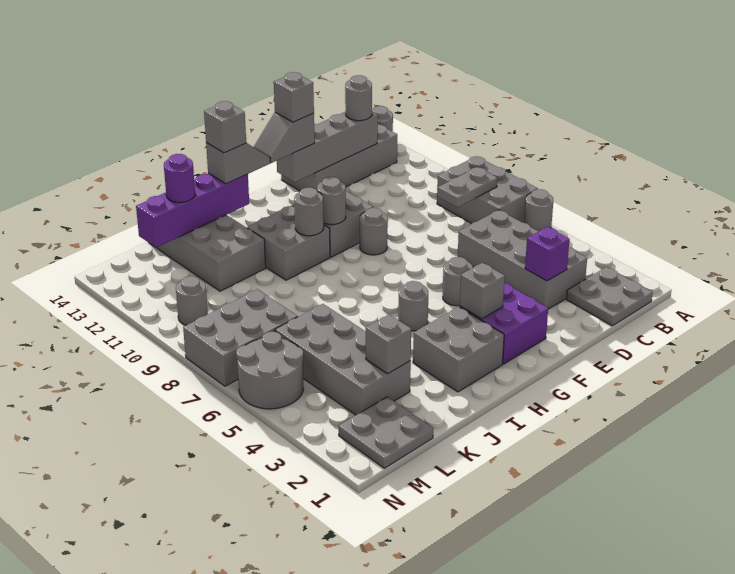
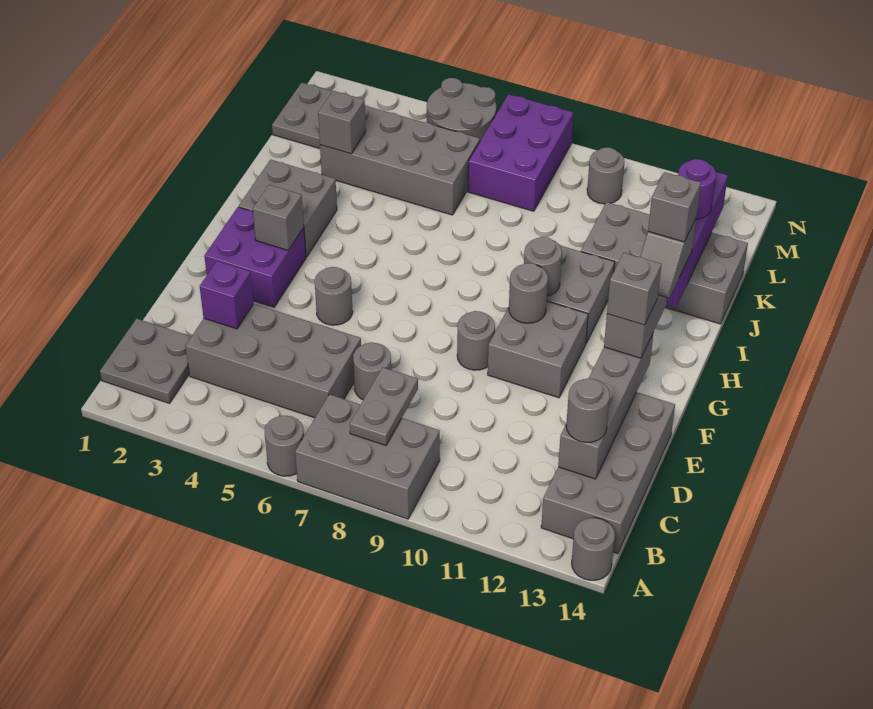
grey 1x1 round brick [398,281,429,331] -> grey 1x1 round brick moved to [353,342,391,400]
grey 2x3 brick [183,289,298,386] -> purple 2x3 brick [468,94,573,211]

